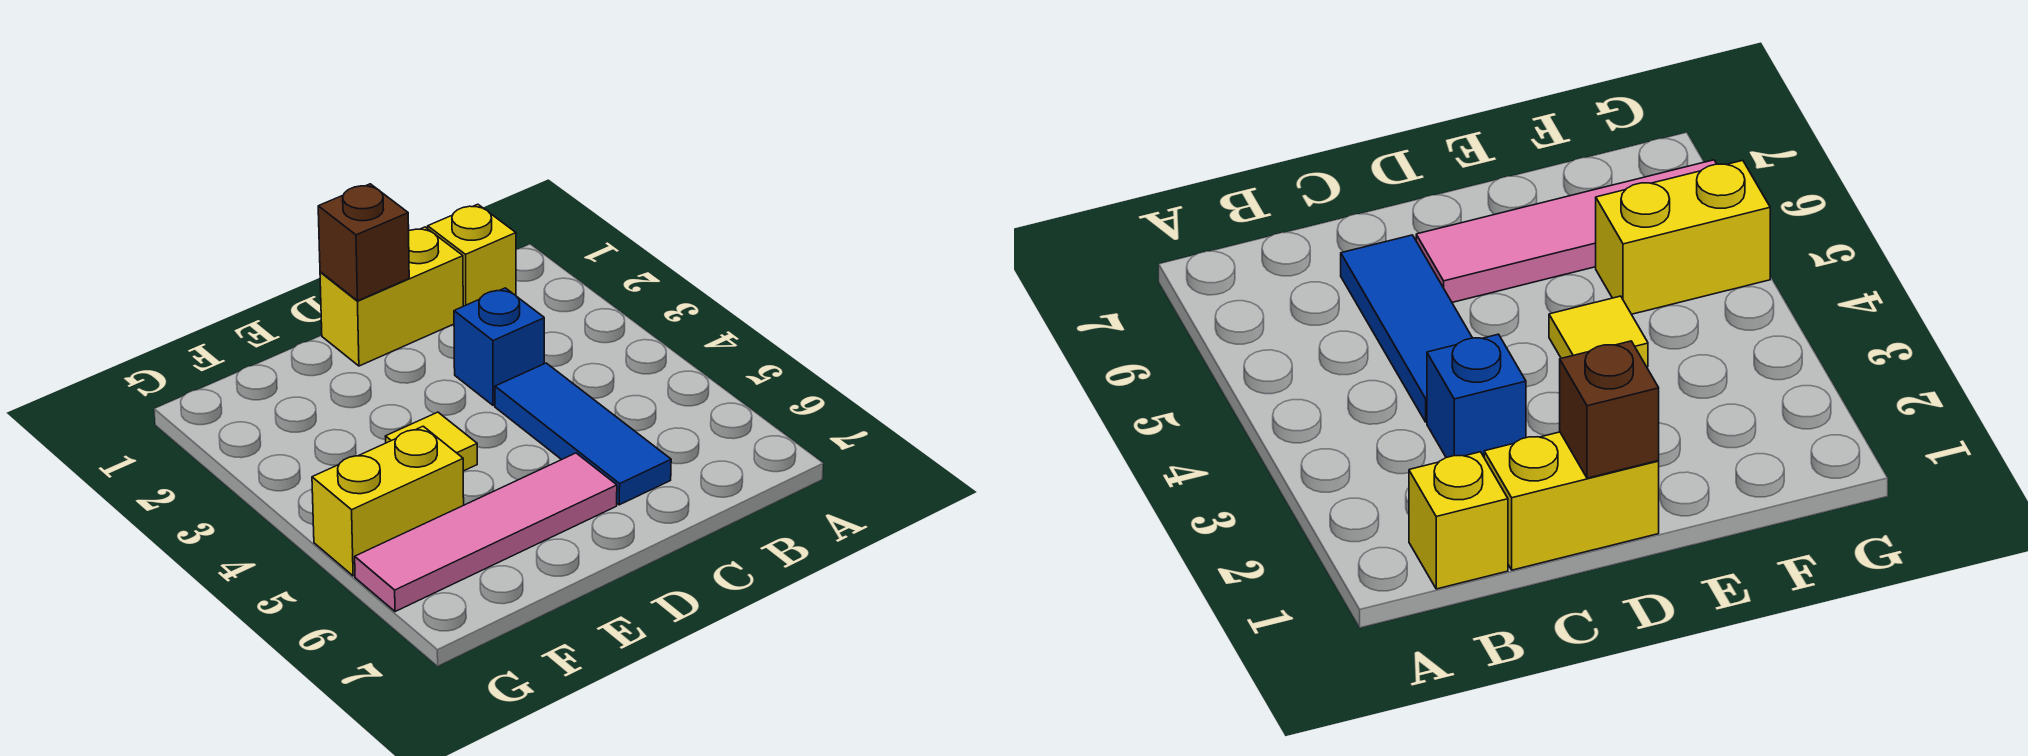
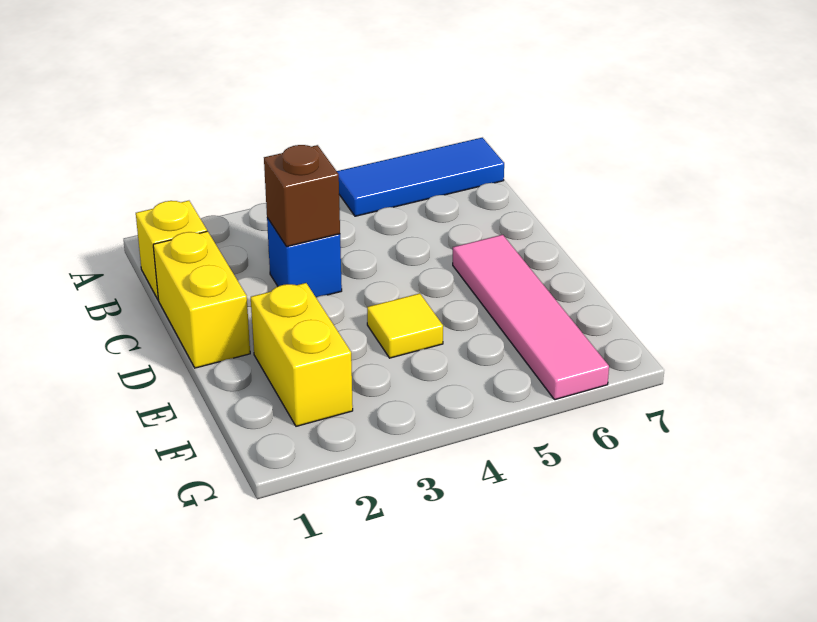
blue 1x3 tile [495,363,671,505] -> blue 1x3 tile moved to [337,138,504,216]
brown 1x1 brick [318,184,409,301] -> brown 1x1 brick moved to [264,145,340,247]
yellow 1x2 brick [312,426,464,576] -> yellow 1x2 brick moved to [251,283,353,426]

